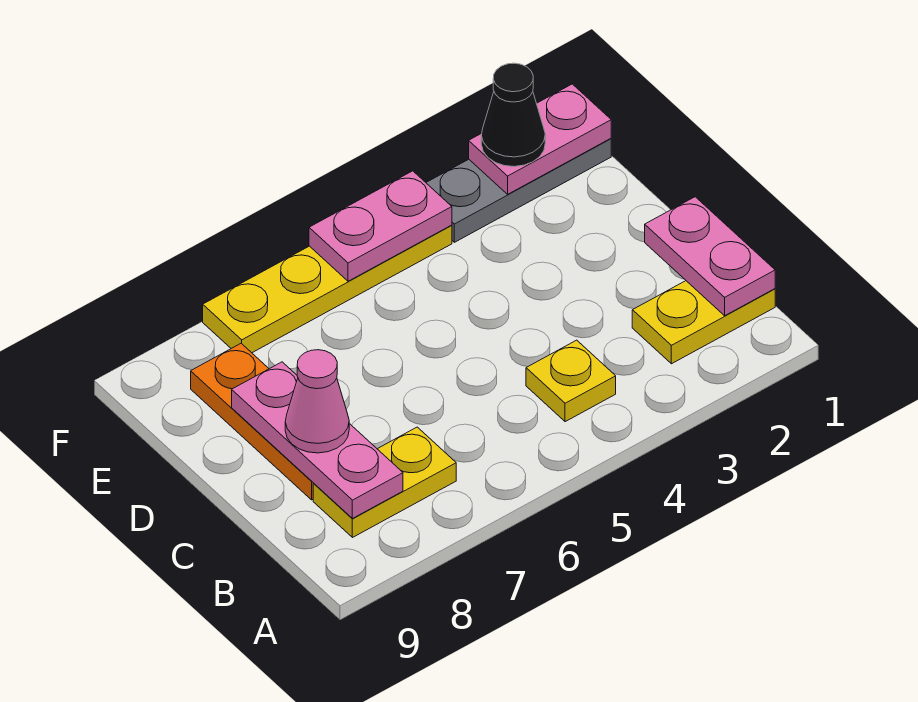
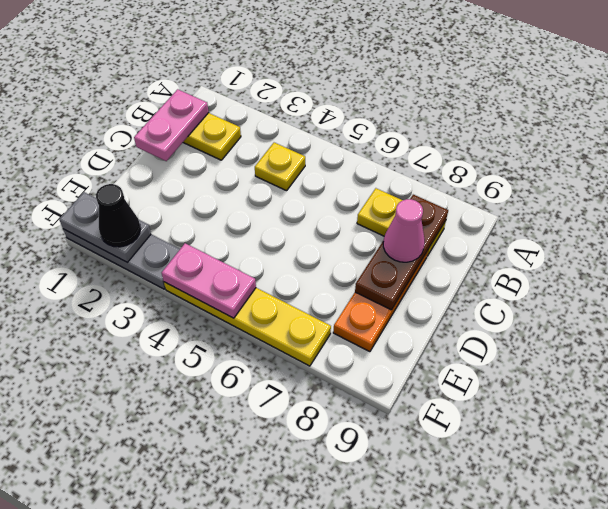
pink 1x3 plate [232,362,403,519] -> brown 1x3 plate [355,195,448,310]
pink 1x2 plate [469,84,611,194] -> grey 1x2 plate [59,192,151,262]

